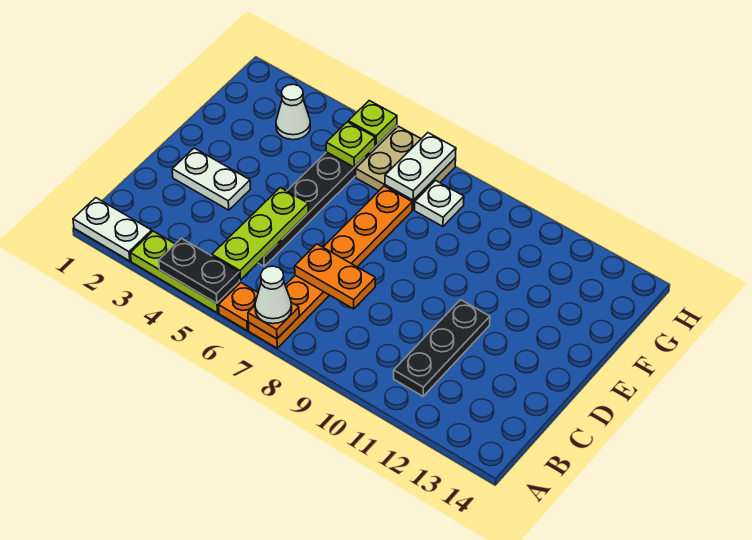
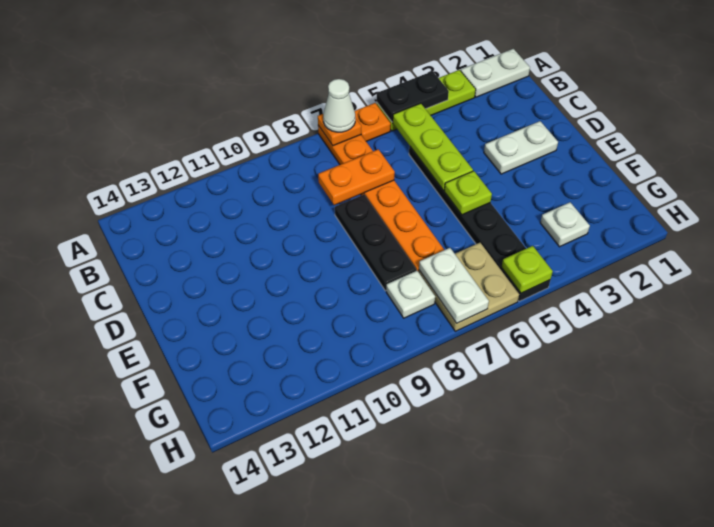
black 1x3 plate [394,300,490,396] -> black 1x3 plate moved to [335,195,416,291]
white 1x1 cone [276,84,310,140] -> white 1x1 plate [540,202,590,247]
lime 1x1 plate [326,122,375,167] -> lime 1x1 plate moved to [444,171,492,215]

